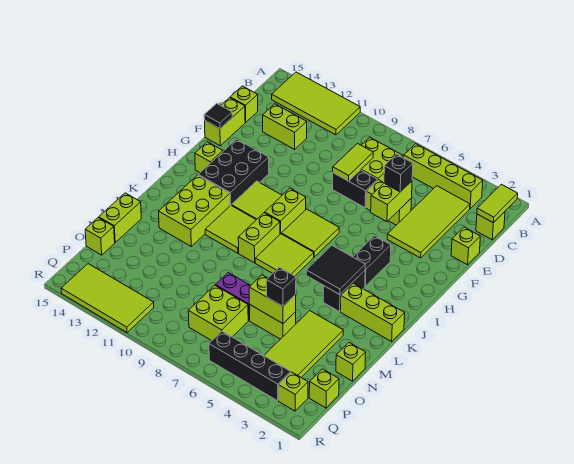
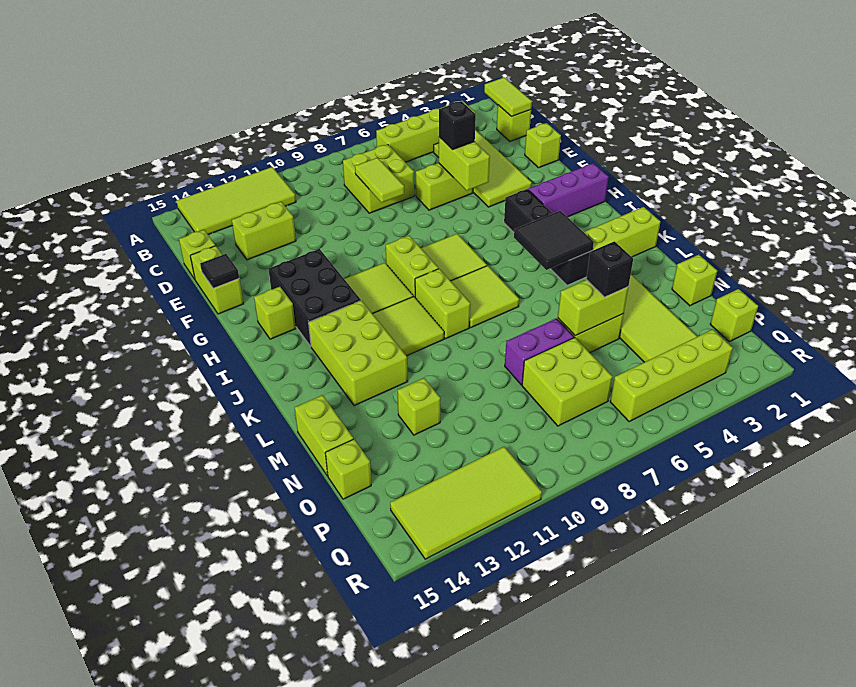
black 1x2 brick [333,170,378,208] -> none
none -> purple 1x3 brick [528,163,609,217]
lime 1x1 brick [278,372,308,411] -> lime 1x1 brick moved to [398,378,440,435]
black 1x4 brick [209,331,290,401] -> lime 1x4 brick [610,329,733,422]

